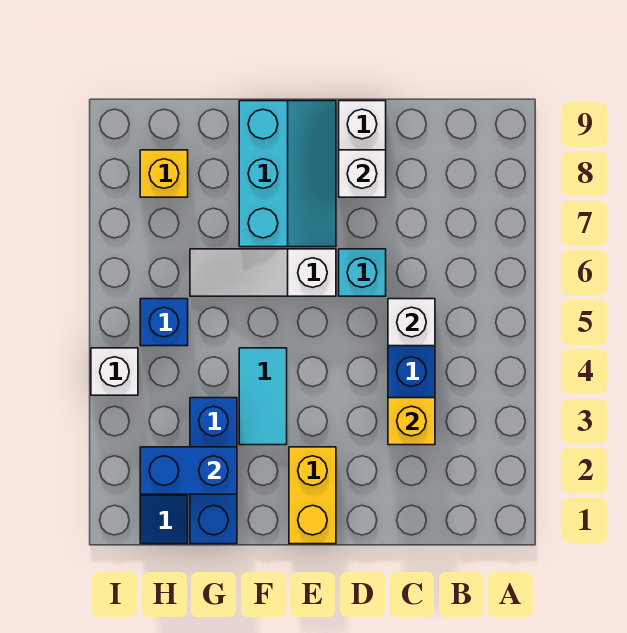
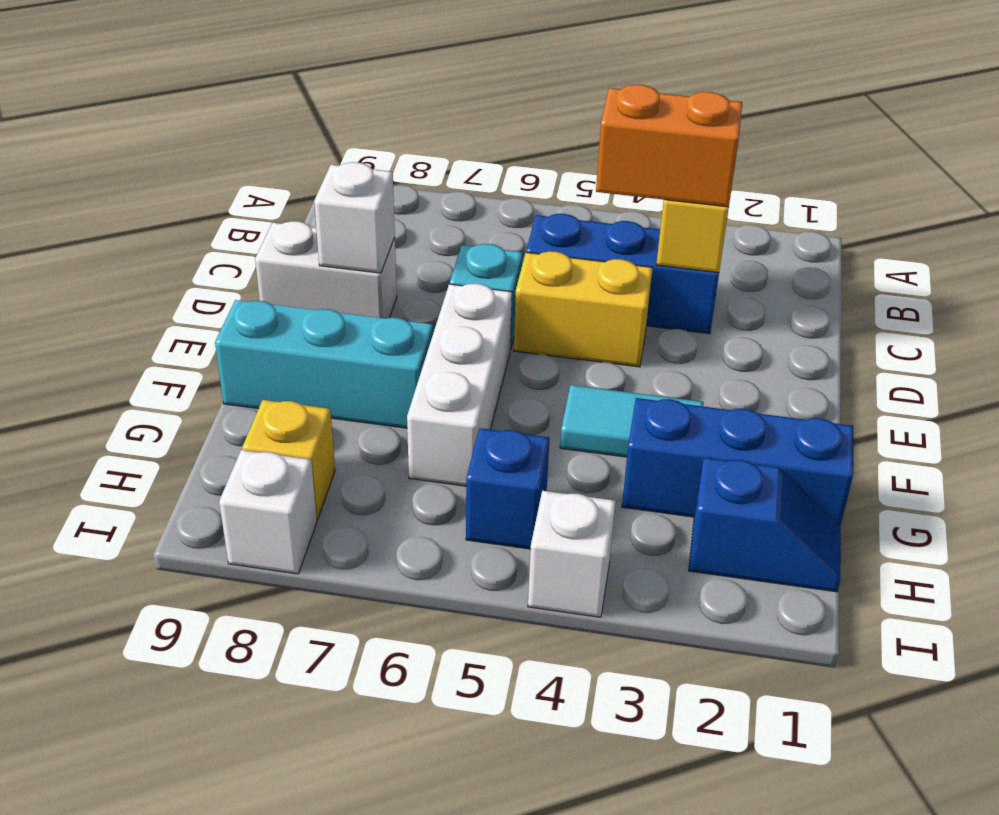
none -> orange 1x2 brick [596,85,742,207]
white 1x1 brick [388,299,435,346] -> white 1x1 brick moved to [219,450,317,574]
yellow 1x2 brick [289,447,336,544] -> yellow 1x2 brick moved to [514,251,653,367]
white 1x3 slope [190,249,336,296] -> white 1x3 brick [407,284,512,486]
blue 1x2 brick [140,447,237,494] -> none

